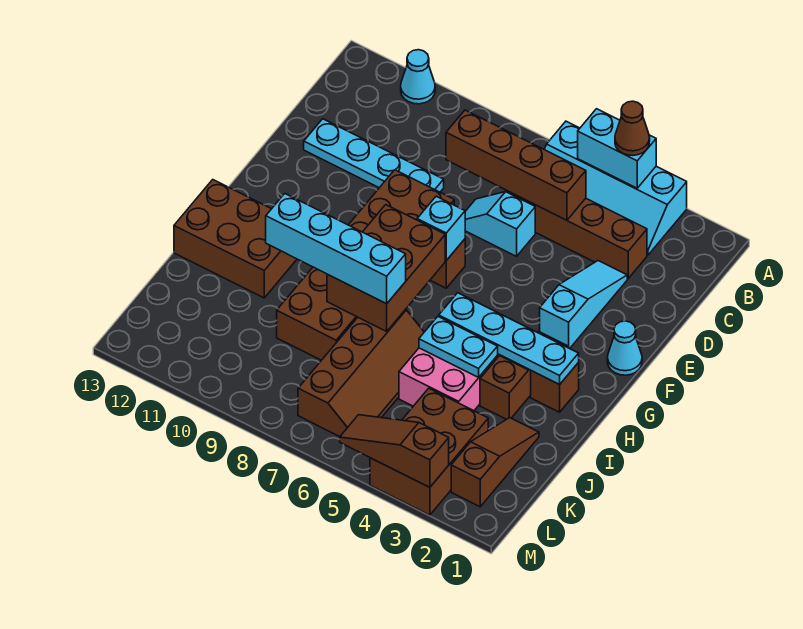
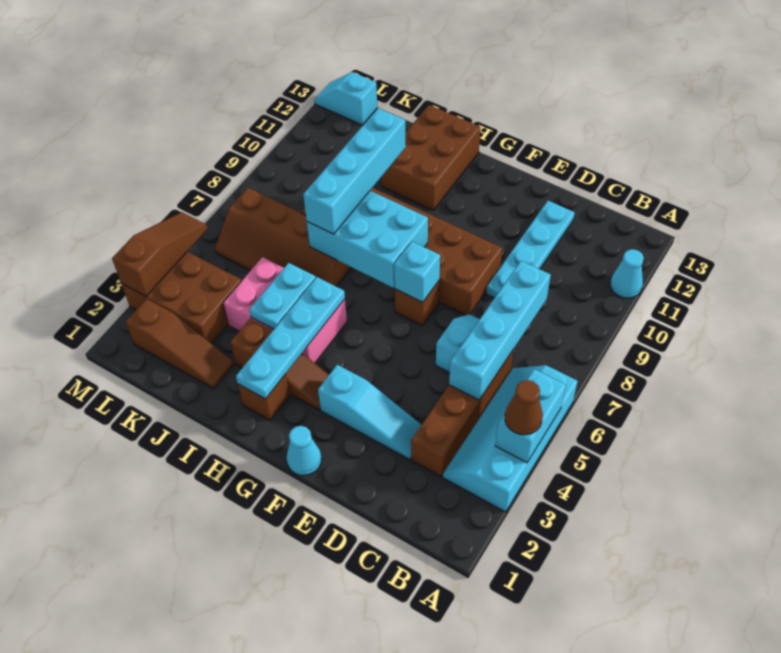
brown 1x4 brick [446,110,586,220] -> cyan 1x4 brick [449,261,551,400]
brown 2x3 brick [327,205,445,331] -> cyan 2x3 brick [307,191,428,288]
none -> cyan 1x2 slope [314,72,377,125]

